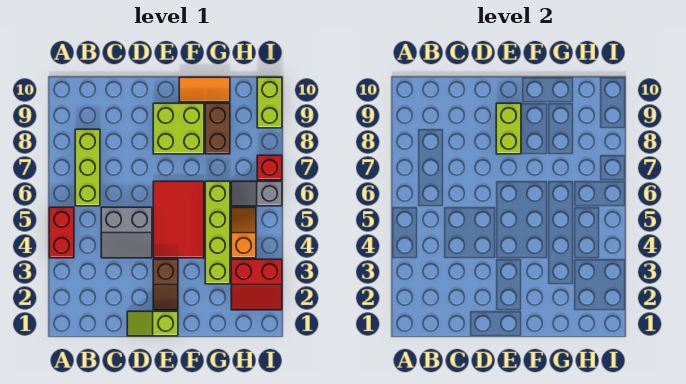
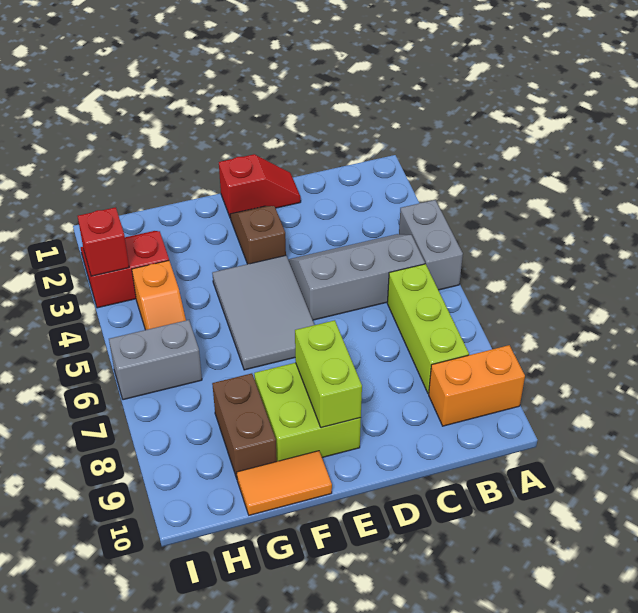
red 1x2 brick [49,207,74,258] -> grey 1x2 brick [399,200,463,290]
none -> orange 1x2 brick [429,345,525,426]
grey 2x2 slope [101,207,152,258] -> grey 2x3 slope [288,234,425,320]
lime 1x2 slope [127,311,178,336] -> red 1x2 slope [219,154,301,217]
red 2x3 tile [153,181,204,258] -> grey 2x3 tile [212,255,314,370]
lime 1x4 brick [205,181,230,284] -> none
grey 1x2 slope [231,181,282,206] -> grey 1x2 brick [109,320,202,400]
red 1x1 brick [257,155,282,180] -> red 1x1 brick moved to [78,207,129,276]
lime 1x2 brick [257,77,282,128] -> none

